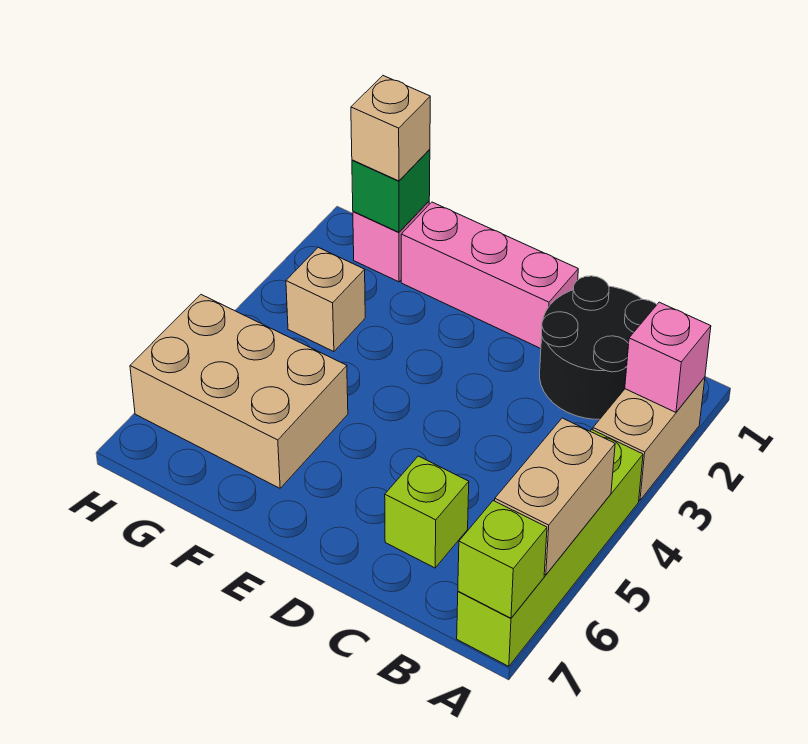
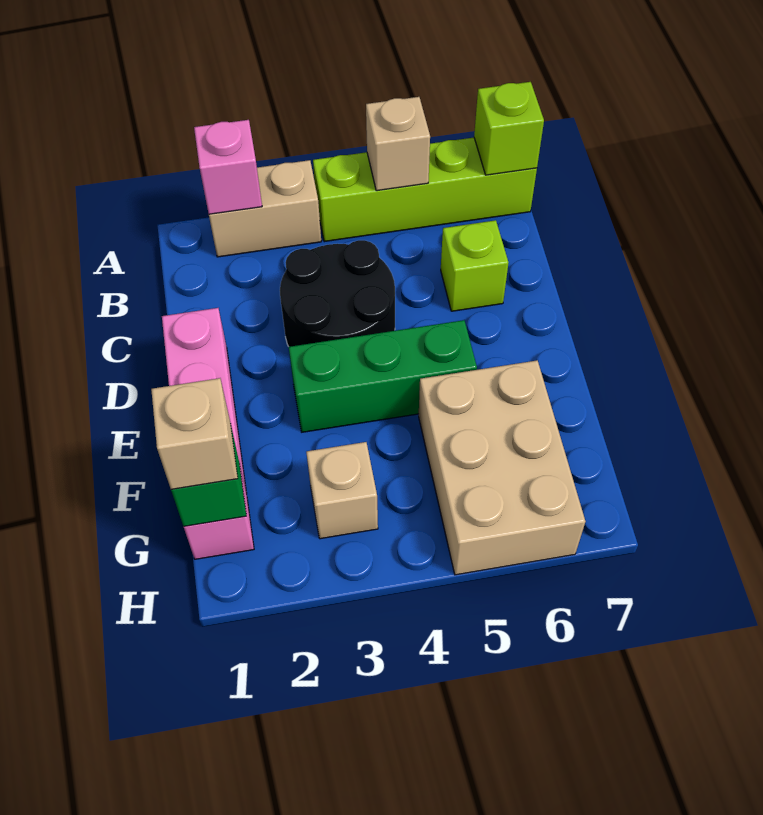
tan 1x2 brick [495,418,615,575] -> tan 1x1 brick [366,97,430,191]
black 2x2 round brick [540,276,657,419] -> black 2x2 round brick moved to [280,240,395,347]
none -> green 1x3 brick [289,320,477,432]

